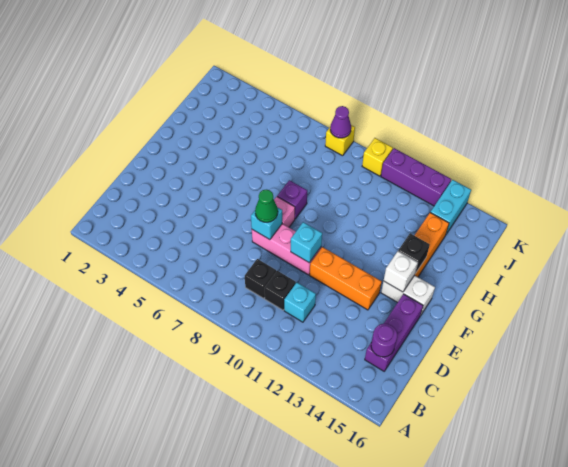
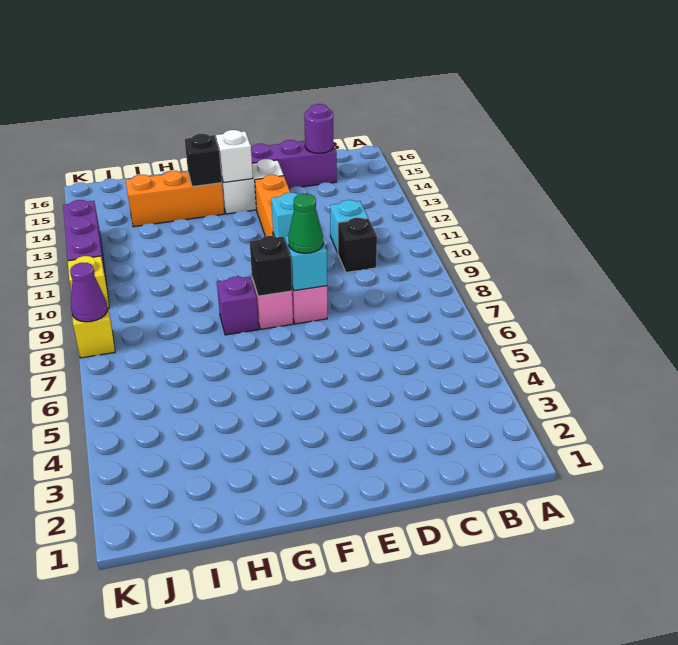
black 1x1 brick [245,259,276,298] -> black 1x1 brick moved to [250,236,292,296]
white 1x2 brick [381,275,435,316] -> white 1x2 brick turned to [221,159,284,214]
cyan 1x2 brick [430,180,471,234] -> none

